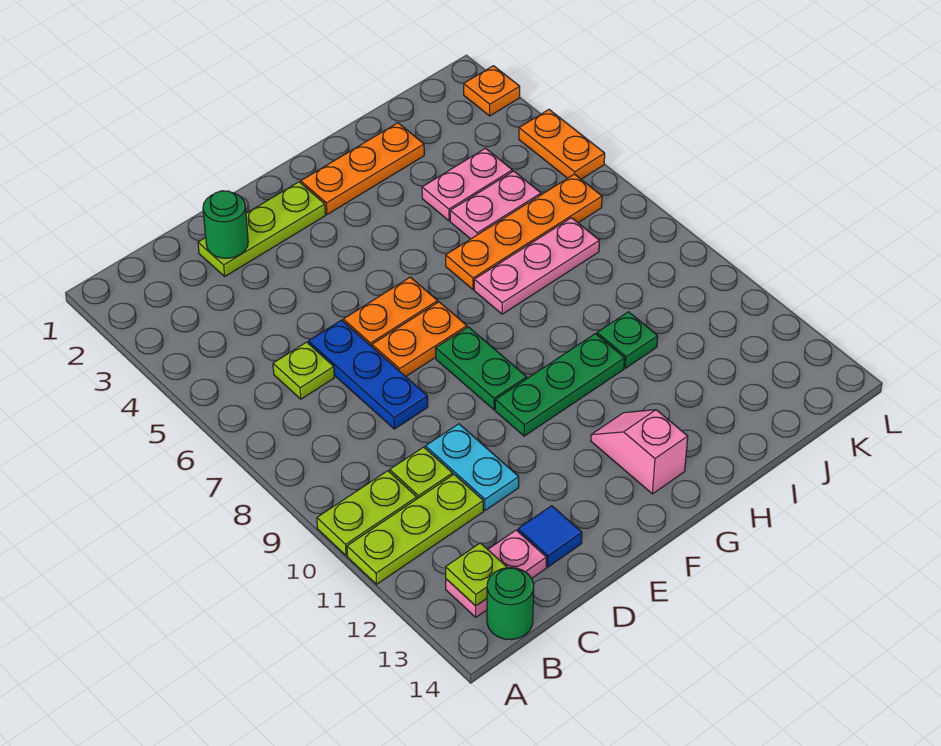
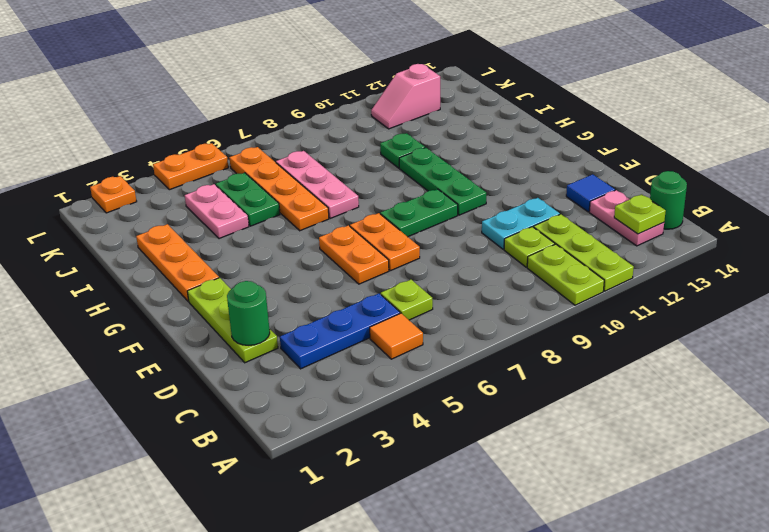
none -> orange 1x1 tile [370,313,423,359]
blue 1x3 plate [308,320,428,429] -> blue 1x3 plate moved to [280,293,400,369]
pink 1x2 slope [591,410,688,494] -> pink 1x2 slope moved to [371,64,440,129]
pink 1x2 plate [450,171,541,239] -> green 1x2 plate [216,173,280,226]

